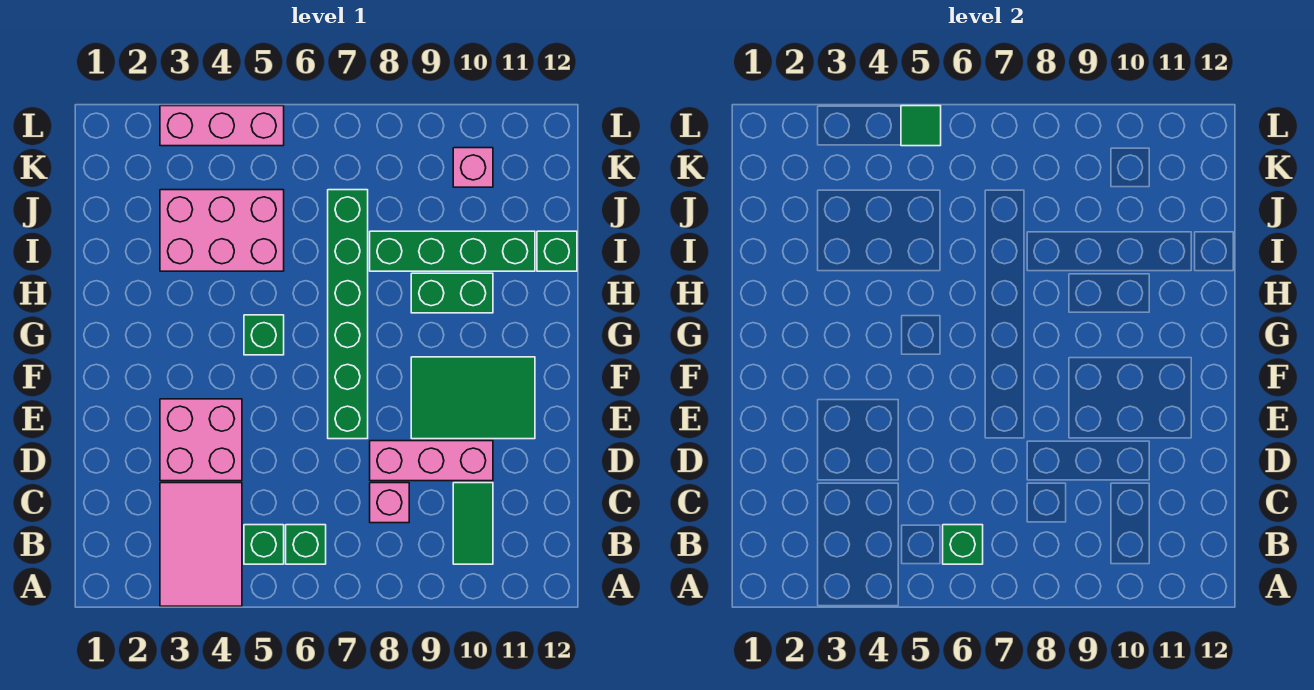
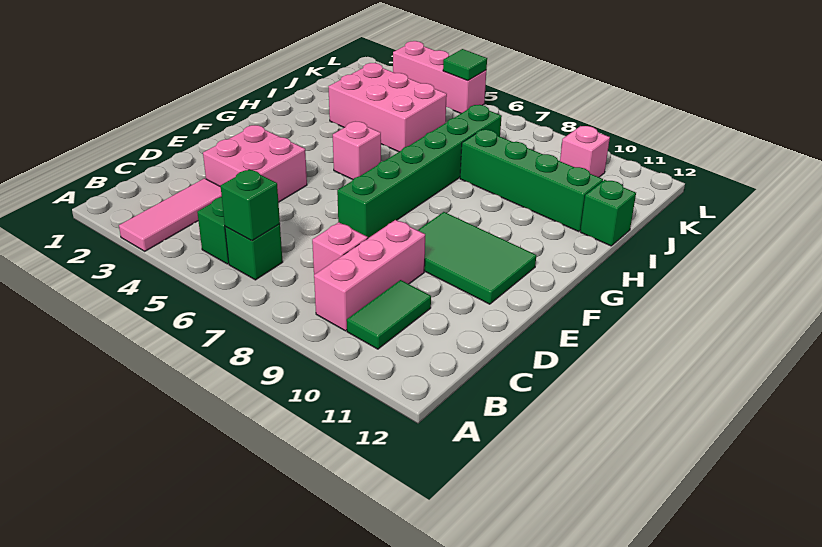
pink 2x3 tile [160,483,242,606] -> pink 1x3 tile [119,178,222,251]
pink 1x3 brick [370,441,493,481] -> pink 1x3 brick turned to [314,220,425,331]
green 1x1 brick [244,315,284,355] -> pink 1x1 brick [333,122,381,179]
green 1x2 brick [411,273,493,313] -> none

